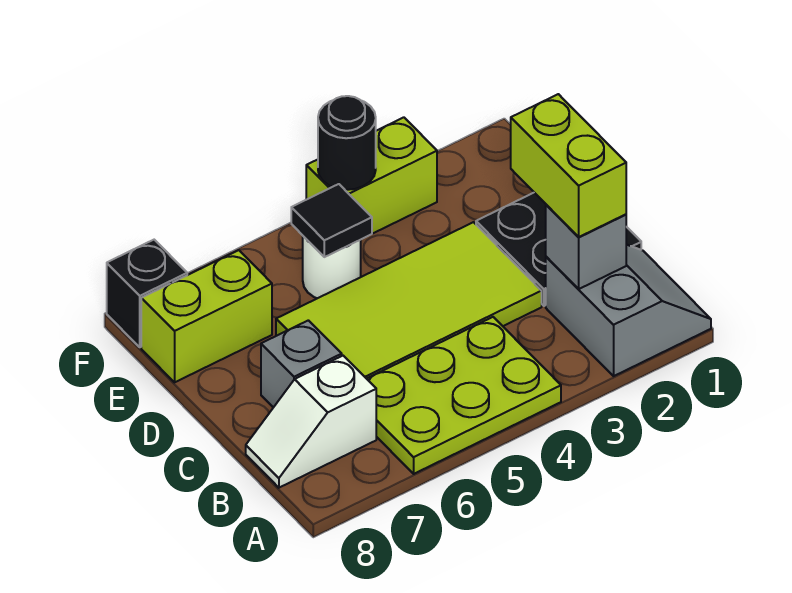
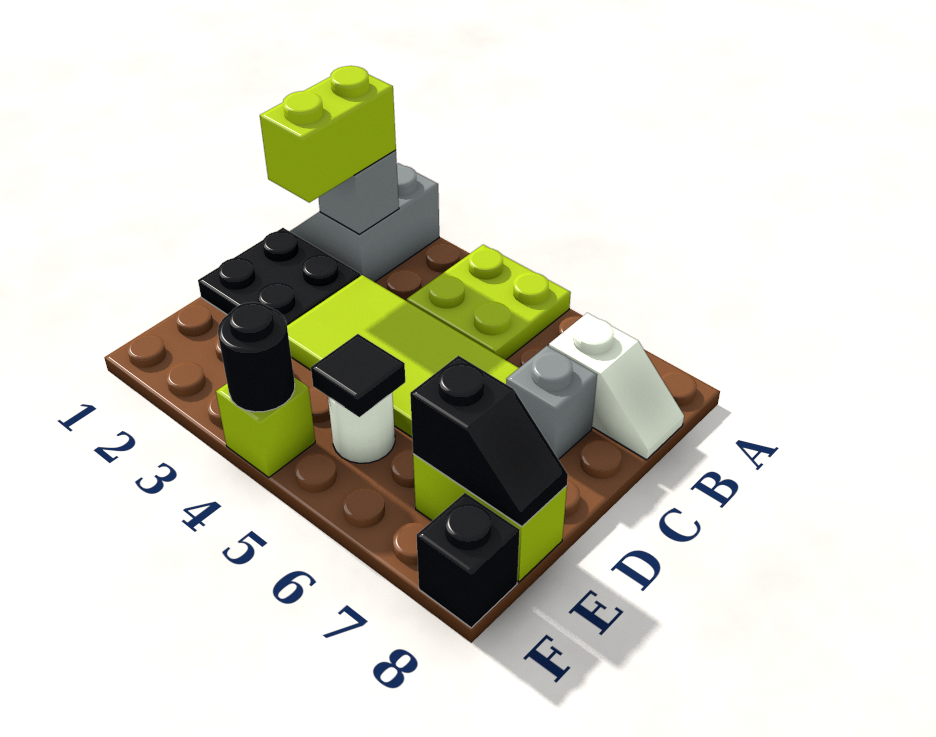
lime 2x3 plate [367,317,561,474] -> lime 2x2 plate [407,245,571,360]
none -> black 1x2 slope [410,356,568,527]
lime 1x2 brick [306,117,437,234] -> lime 1x1 brick [216,378,315,478]

